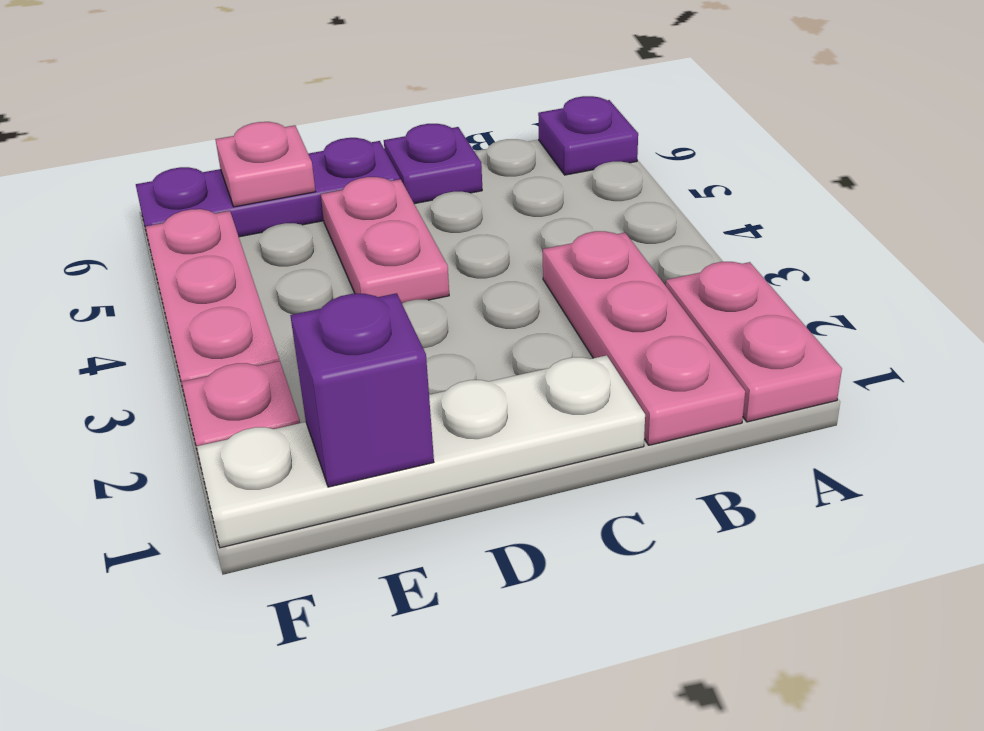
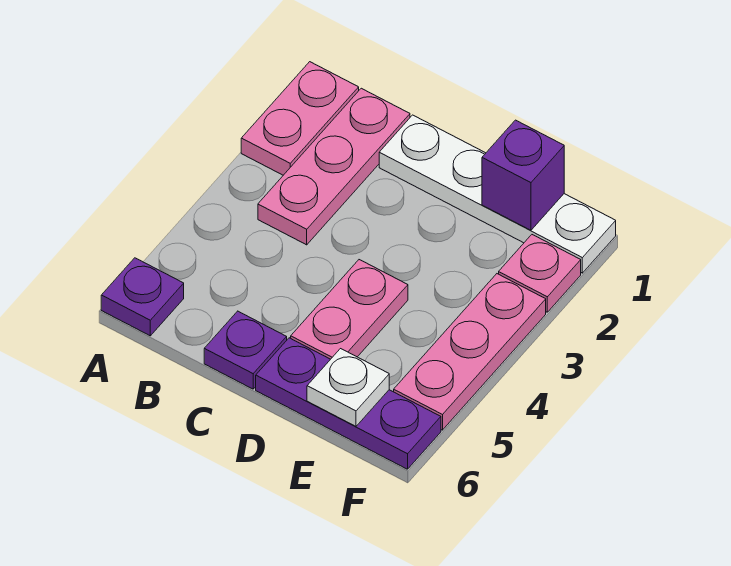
pink 1x1 plate [215,122,316,207] -> white 1x1 plate [307,349,389,426]

